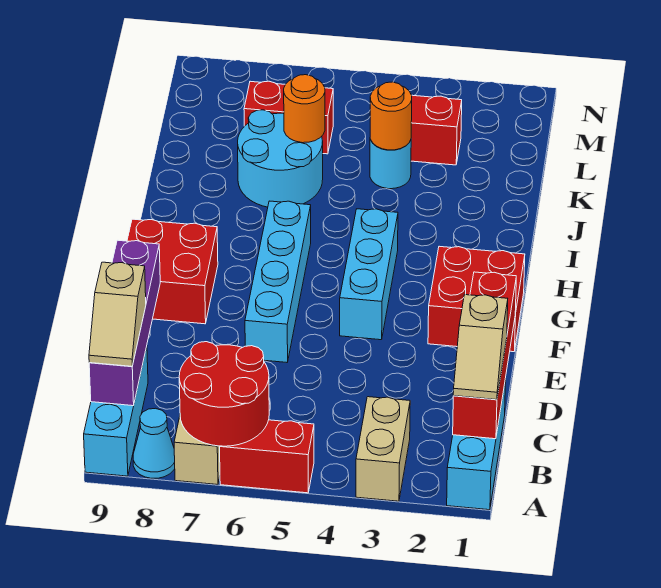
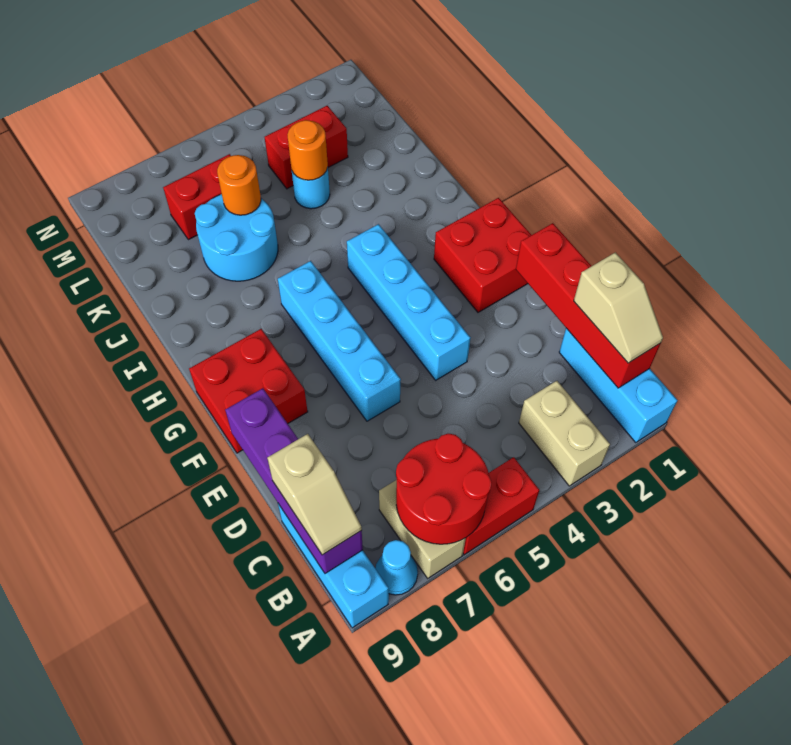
cyan 1x3 brick [340,209,398,340] -> cyan 1x4 brick [347,224,470,380]

